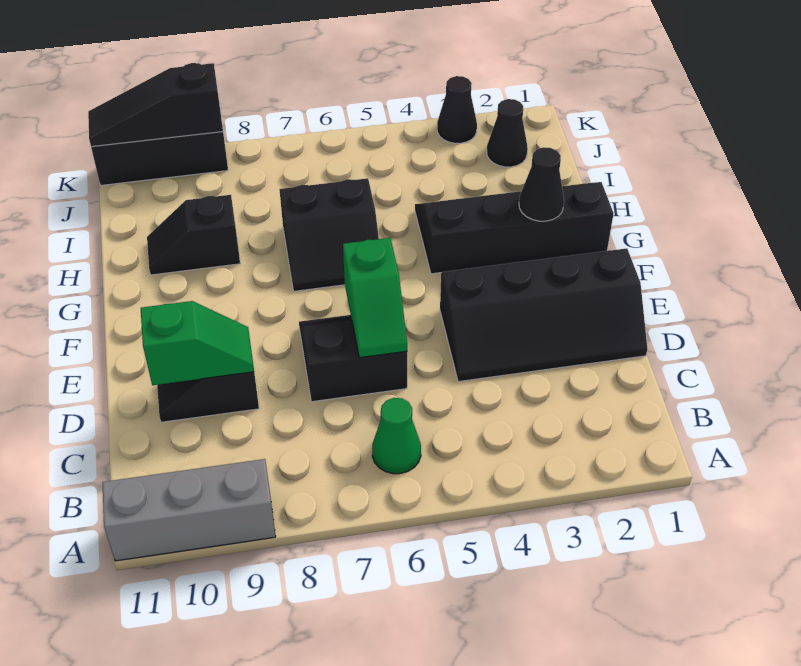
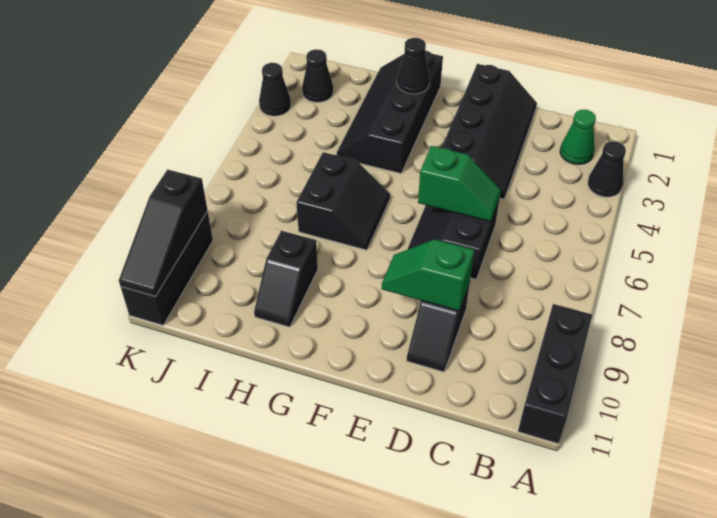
none -> black 1x1 cone [588,141,626,197]
grey 1x3 brick [102,459,276,561] -> black 1x3 brick [518,304,592,444]
green 1x1 cone [372,398,421,474] -> green 1x1 cone moved to [560,110,596,165]
green 1x2 slope [141,301,254,385] -> green 1x2 slope turned to [381,239,474,311]

